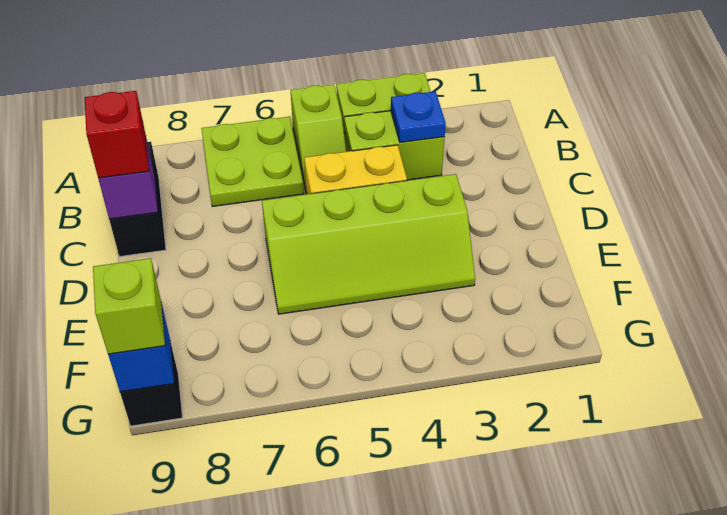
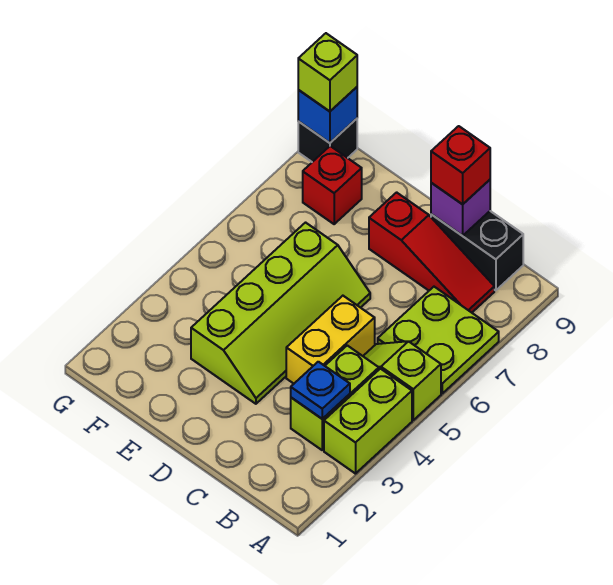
none -> red 1x3 slope [369,192,494,313]
lime 2x4 slope [262,174,475,314] -> lime 2x4 slope turned to [191,223,370,404]
none -> red 1x1 brick [303,146,362,224]

